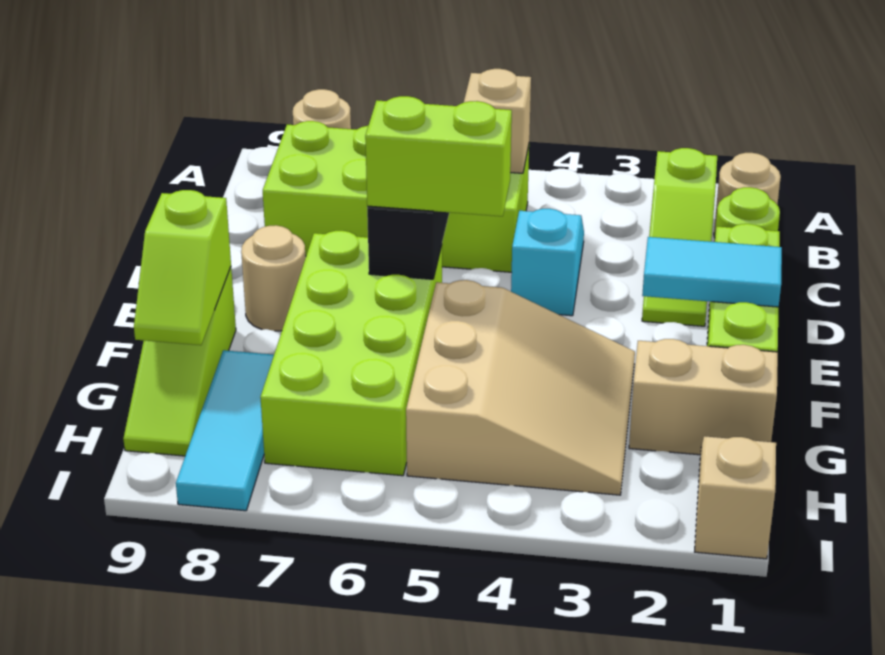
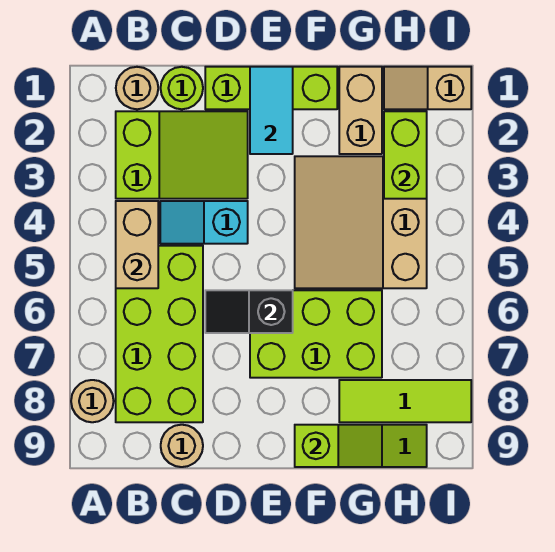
lime 1x3 slope [642,148,717,326] -> lime 2x3 slope [116,111,248,199]
tan 1x1 brick [464,69,531,173] -> tan 1x2 brick [116,201,158,288]
lime 1x2 brick [365,96,512,216] -> lime 1x2 brick moved to [384,111,427,199]
lime 2x4 brick [260,231,442,476] -> lime 2x3 brick [250,290,382,378]
tan 1x1 round brick [241,225,306,331] -> tan 1x1 round brick moved to [161,425,203,467]
tan 3x3 slope [406,280,635,495] -> tan 3x3 slope turned to [295,156,427,288]
cyan 1x3 tile [176,350,274,511] -> lime 1x3 tile [339,380,471,422]

